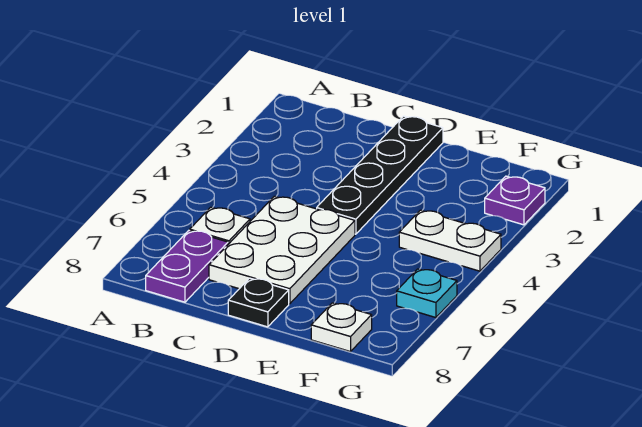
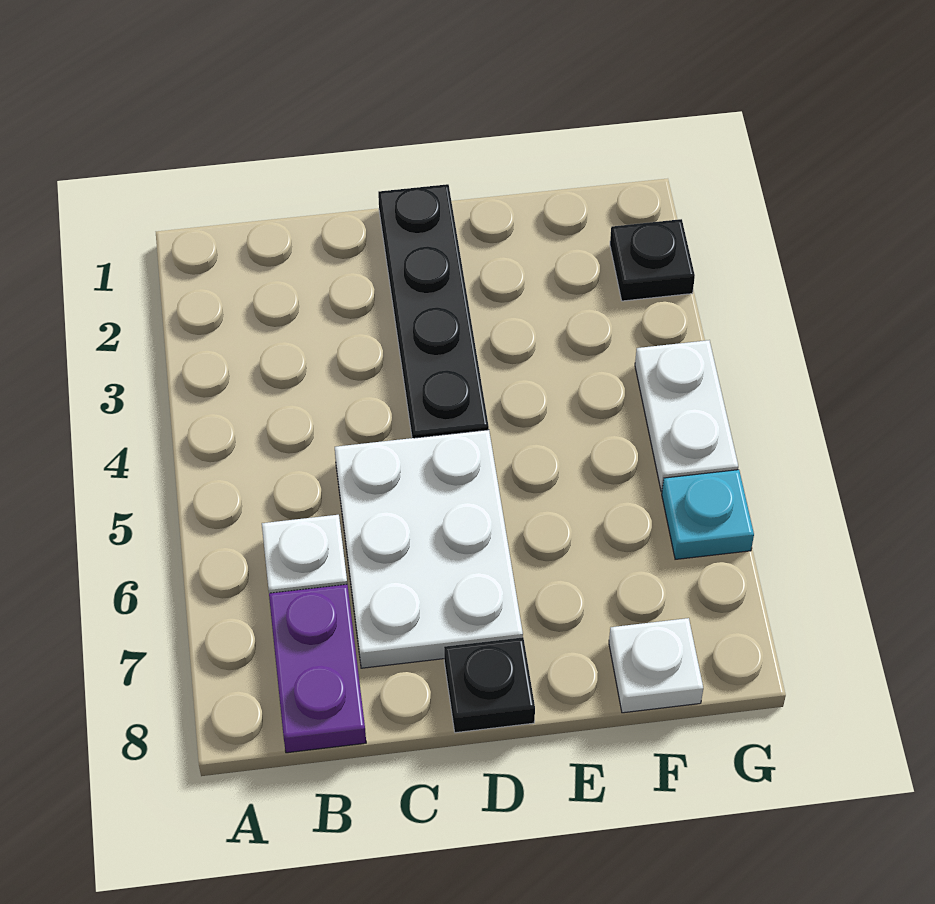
white 1x2 plate [399,210,501,271] -> white 1x2 plate turned to [635,340,738,492]
purple 1x1 plate [485,176,545,225] -> black 1x1 plate [610,219,695,301]

